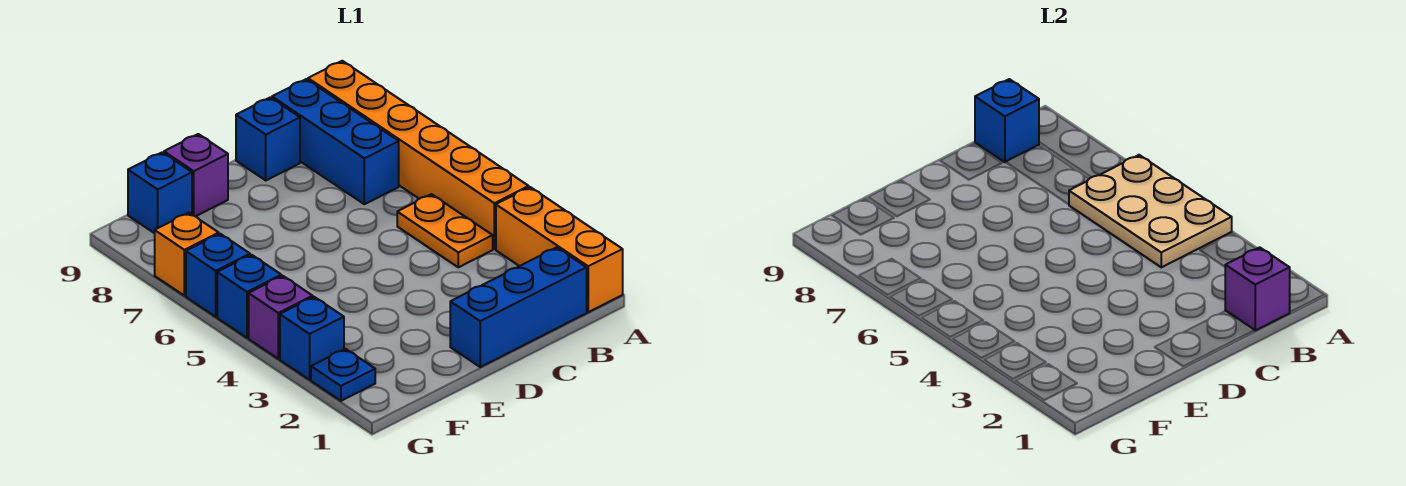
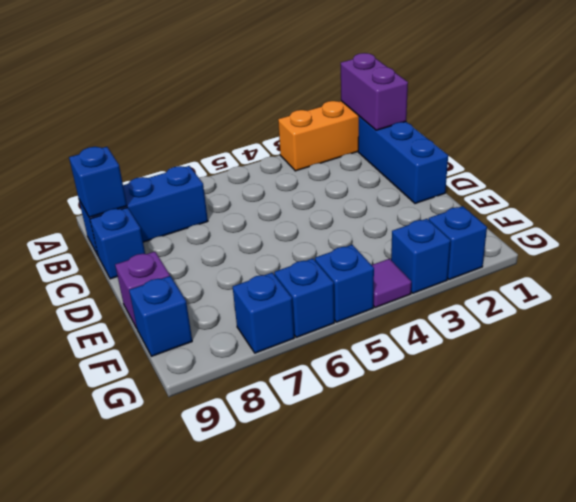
orange 1x6 brick [308,61,529,249] -> none
tan 2x3 plate [1069,155,1232,267] -> none
purple 1x1 brick [1225,247,1290,330] -> purple 1x2 brick [341,53,408,130]
orange 1x2 plate [397,194,493,267] -> none
blue 1x1 plate [311,349,375,401] -> blue 1x1 brick [429,206,487,280]
purple 1x1 brick [249,276,313,359] -> purple 1x1 tile [372,259,411,308]
orange 1x1 brick [155,213,219,296] -> blue 1x1 brick [233,273,294,353]

